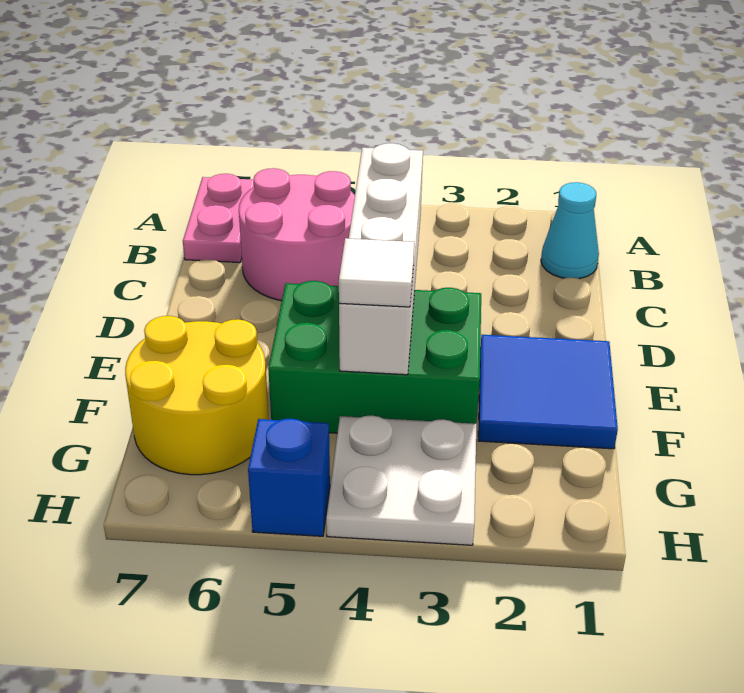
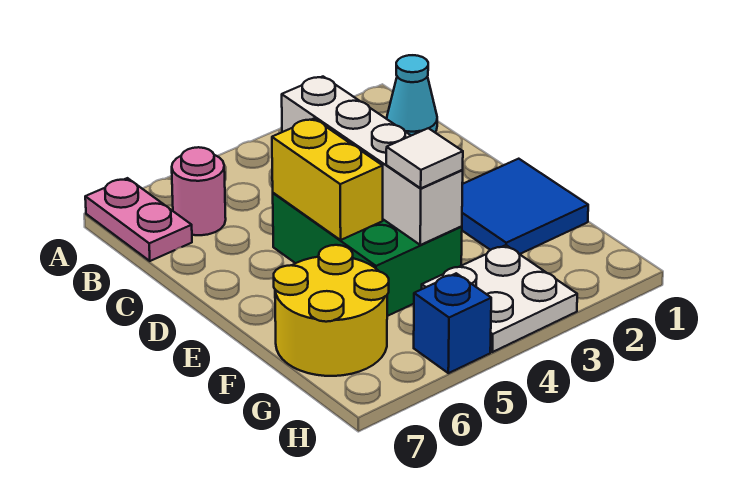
pink 2x2 round brick [239,168,355,301] -> pink 1x1 round brick [172,147,226,235]
none -> yellow 1x2 brick [272,119,383,240]
green 2x3 brick [268,281,481,433] -> green 2x3 brick turned to [273,193,462,316]

